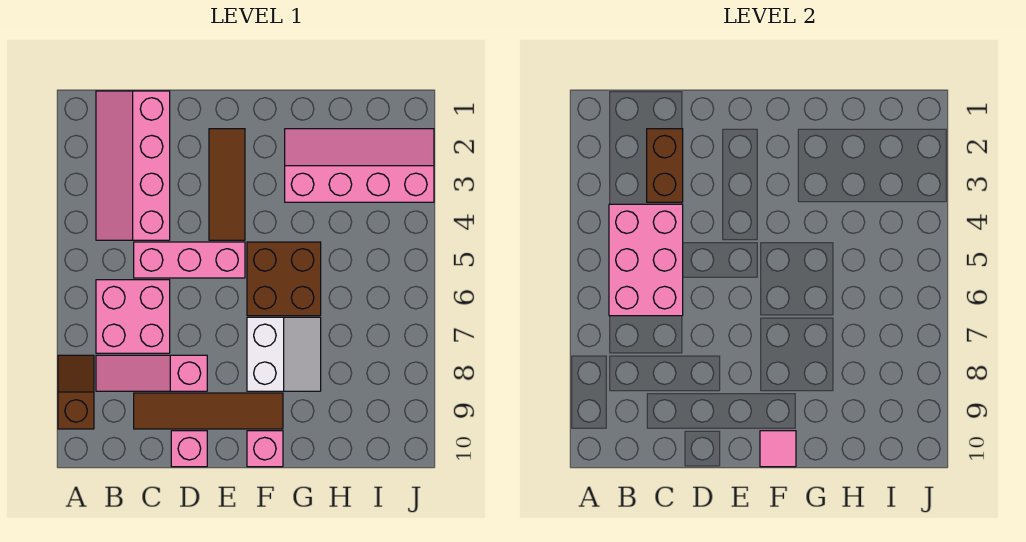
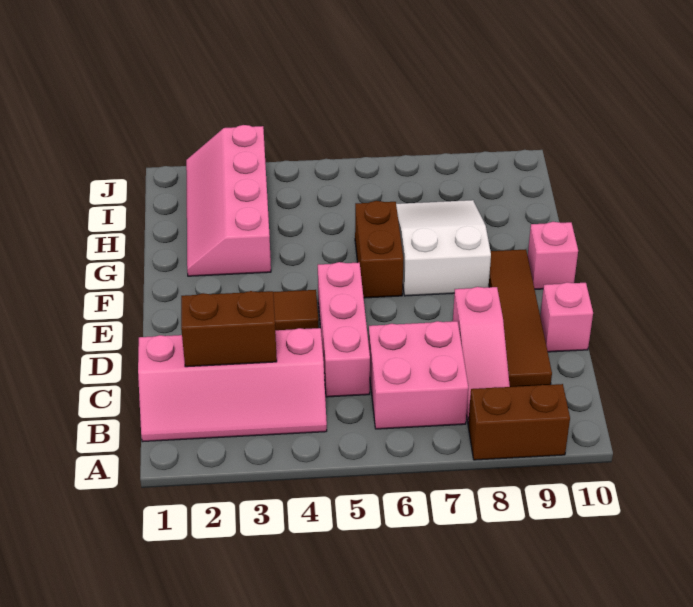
brown 1x2 slope [58,355,94,429] -> brown 1x2 brick [468,384,570,460]
pink 2x3 brick [609,204,683,316] -> none
brown 2x2 brick [247,242,321,316] -> brown 1x2 brick [355,201,403,298]
white 2x2 slope [247,317,321,391] -> white 2x3 slope [396,200,491,296]
pink 1x1 tile [760,431,796,467] -> none

